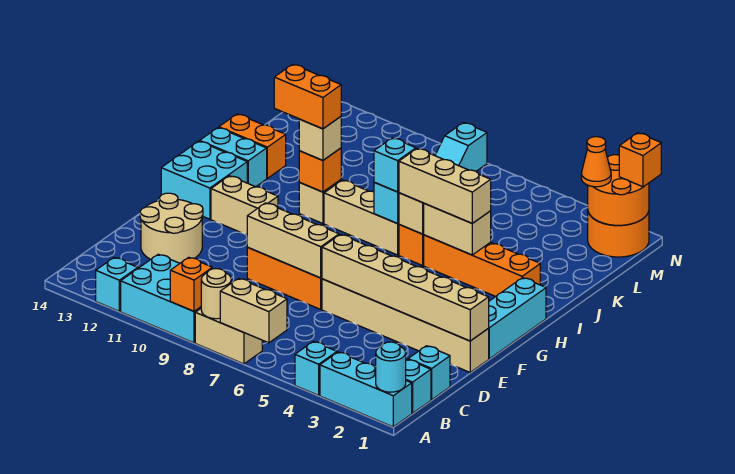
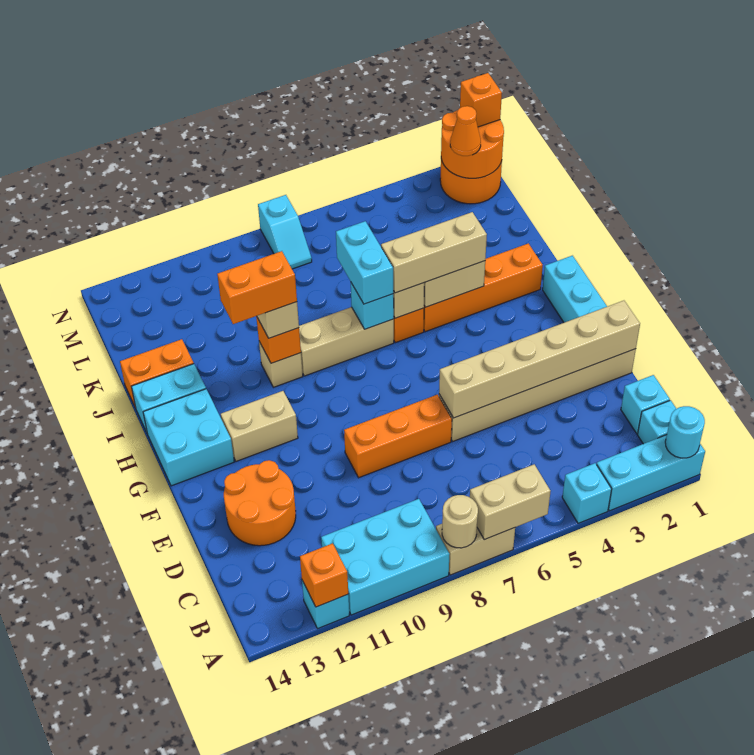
orange 1x1 brick [170,257,212,311] -> orange 1x1 brick moved to [300,543,348,607]
tan 2x2 round brick [140,193,203,263] -> orange 2x2 round brick [224,460,296,546]
tan 1x3 brick [247,203,339,278] -> none
cyan 1x1 brick [374,138,416,192] -> cyan 1x2 brick [336,221,393,304]

